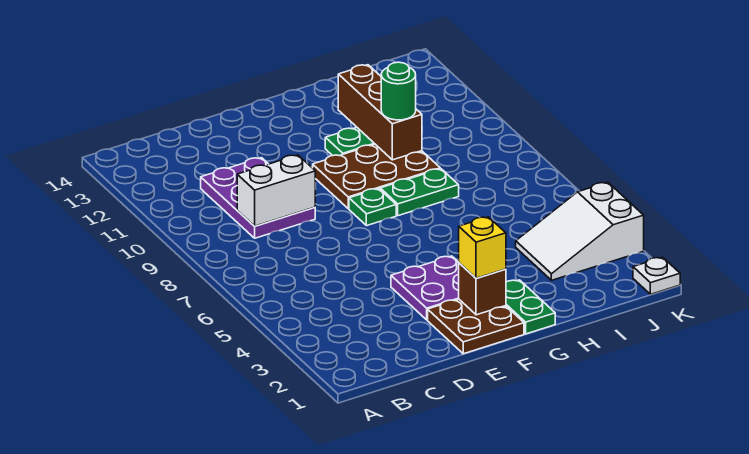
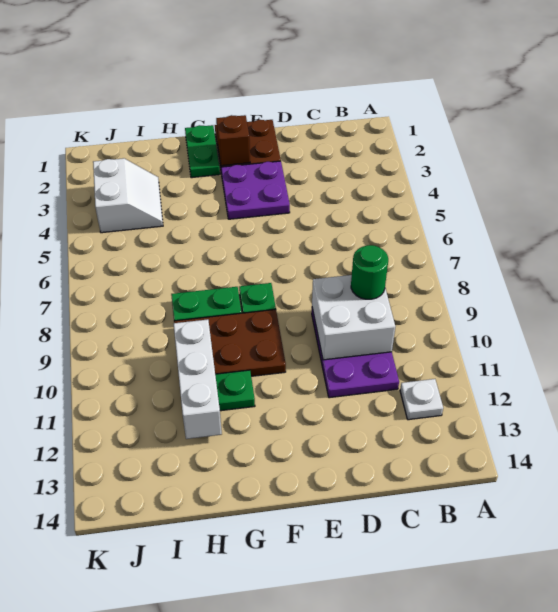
white 1x2 brick [237,155,315,226] -> white 2x2 brick [312,275,395,360]
yellow 1x1 brick [459,217,506,278] -> none
brown 1x3 brick [338,65,422,160] -> white 1x3 brick [174,319,222,439]
green 1x1 round brick [381,62,416,120] -> green 1x1 round brick moved to [351,245,388,299]
white 2x3 slope [516,182,644,280] -> white 2x2 slope [93,158,163,233]
white 1x1 plate [633,257,680,294] -> white 1x1 plate moved to [400,379,443,420]

